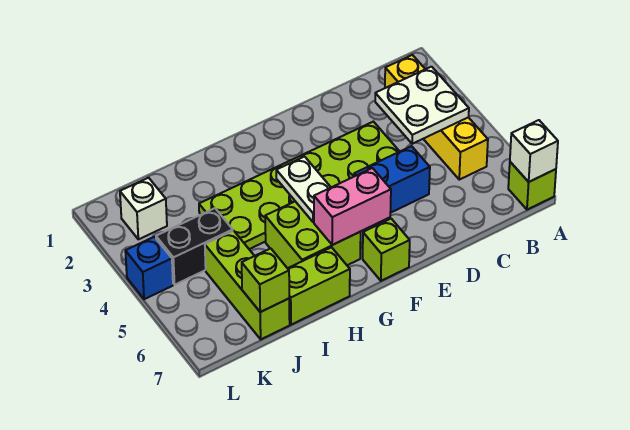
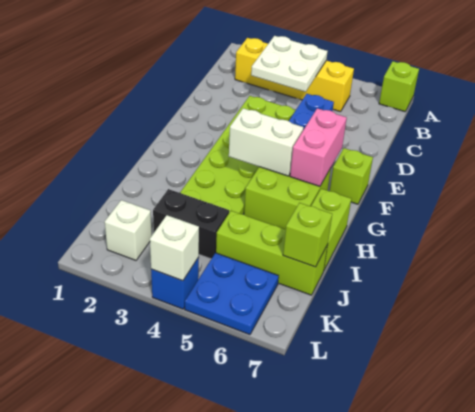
white 1x1 brick [510,120,558,182] -> white 1x1 brick moved to [150,215,199,281]
white 1x2 plate [276,157,331,222] -> white 1x2 brick [229,108,303,176]
black 1x2 brick [156,208,233,285] -> black 1x2 brick turned to [153,189,229,259]
none -> blue 2x2 plate [185,253,279,335]

